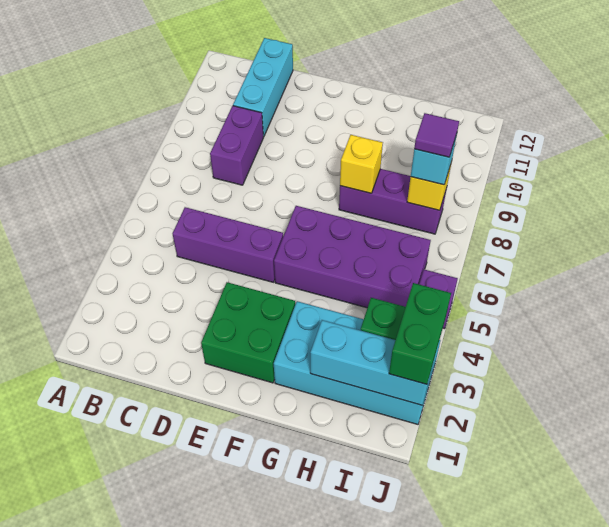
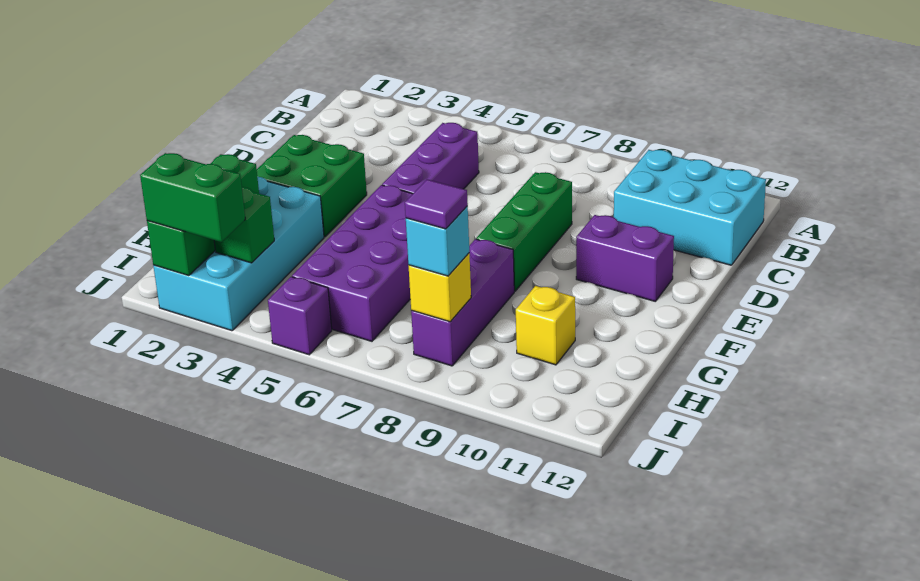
purple 1x2 brick [210,106,264,185] -> purple 1x2 brick moved to [576,215,674,302]
cyan 1x3 brick [233,38,293,137] -> cyan 2x3 brick [614,150,766,265]
none -> green 1x3 brick [476,172,572,291]
yellow 1x1 brick [340,135,383,193] -> yellow 1x1 brick moved to [516,286,575,365]
cyan 1x3 brick [310,320,435,405] -> green 1x3 brick [147,154,259,276]

